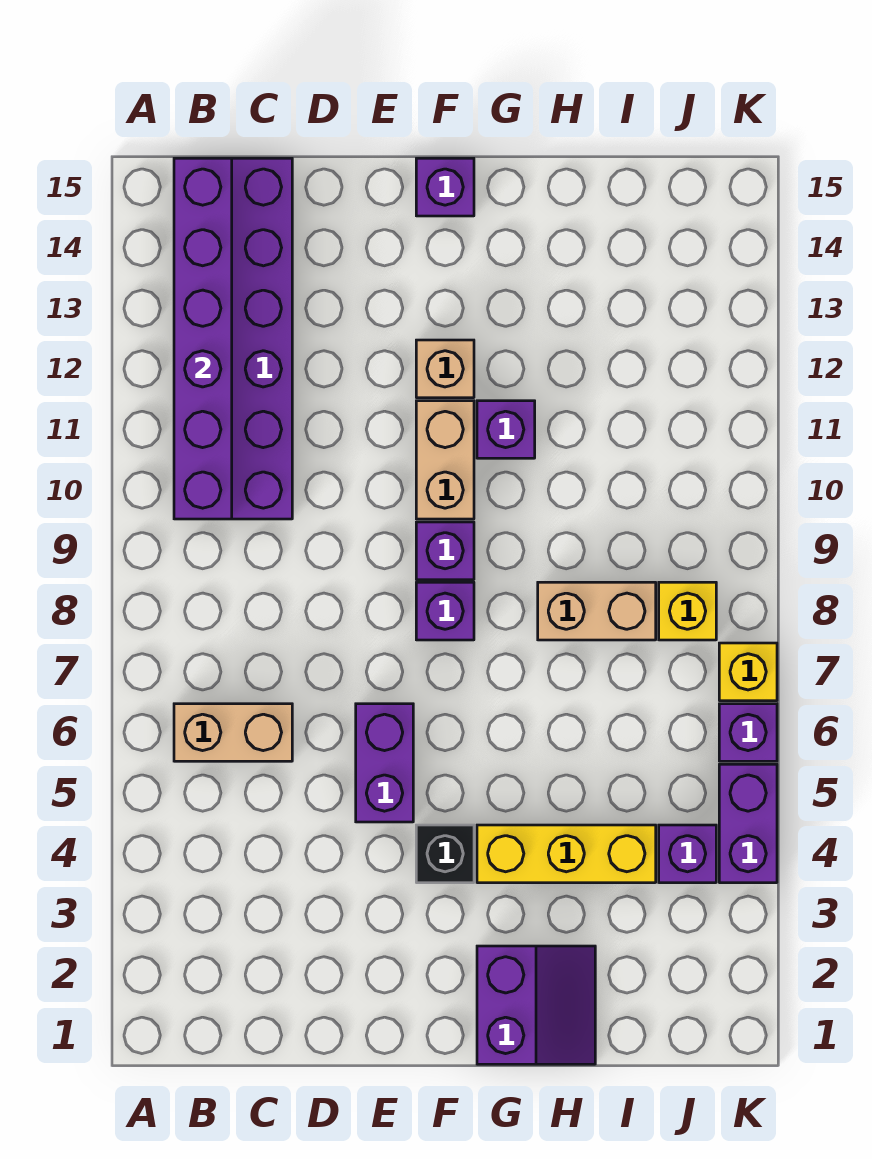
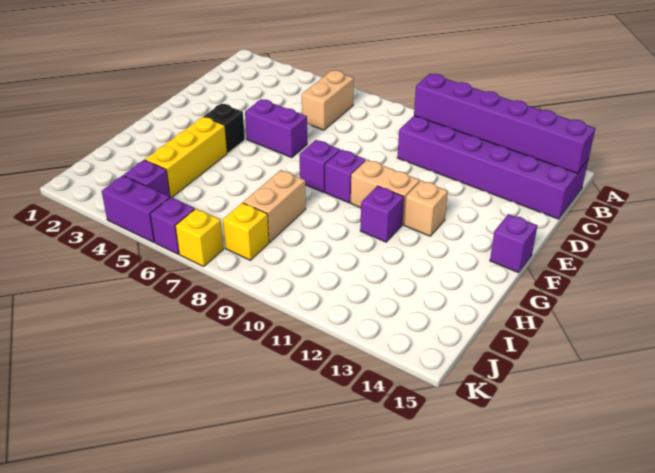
purple 2x2 slope [477,946,595,1064] -> none

